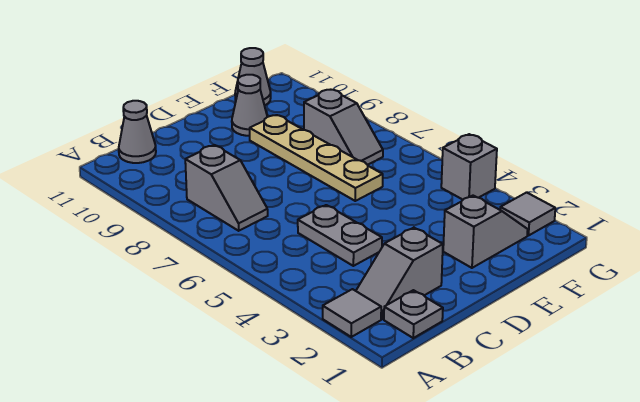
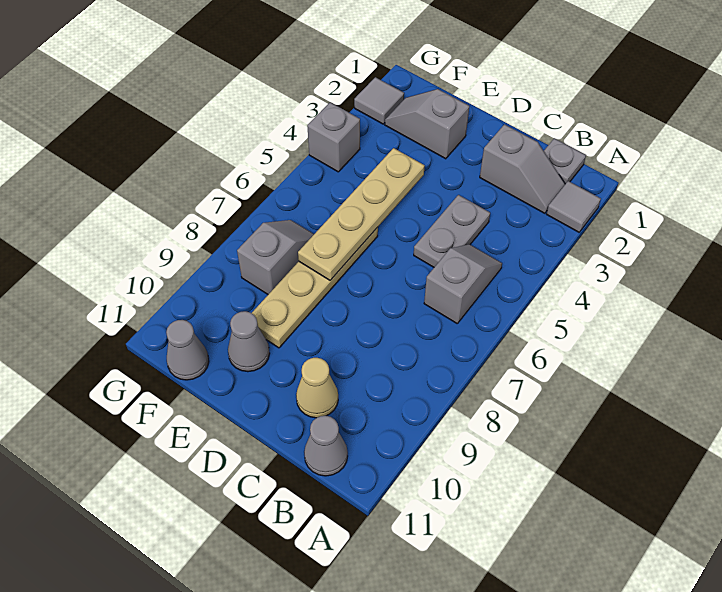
grey 1x2 slope [185,145,268,231] -> grey 1x2 slope moved to [424,244,502,323]
none -> tan 1x1 cone [296,358,338,418]
none -> tan 1x4 plate [298,148,425,280]

